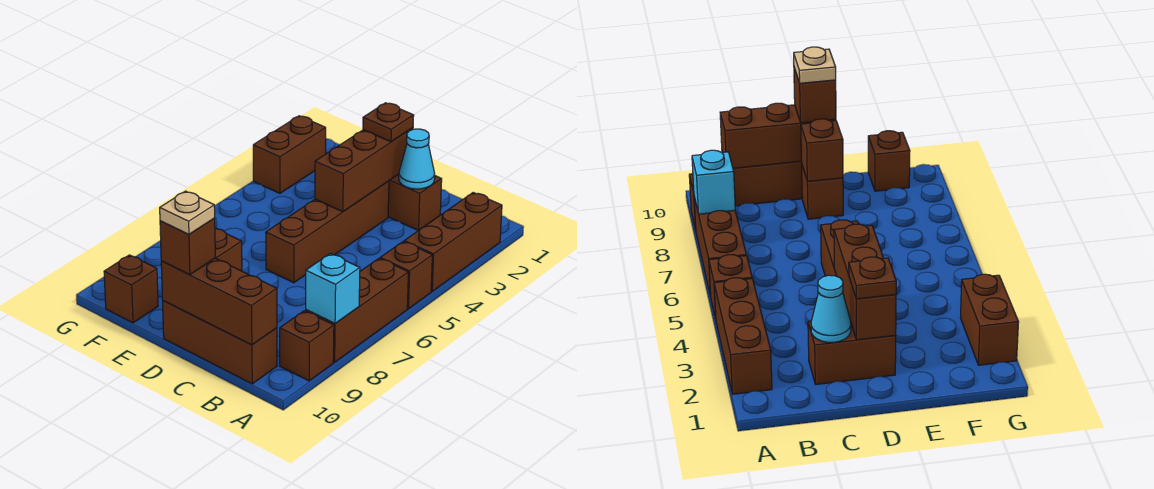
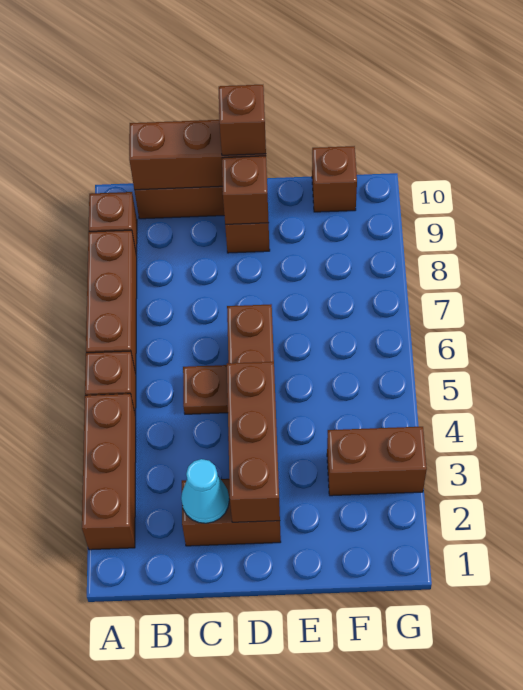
cyan 1x1 brick [306,254,360,324] -> none
brown 1x1 plate [363,103,414,142] -> brown 1x1 plate moved to [183,365,228,414]
tan 1x1 plate [160,191,215,234] -> none
brown 1x2 brick [253,116,326,193] -> brown 1x2 brick turned to [327,427,427,496]

